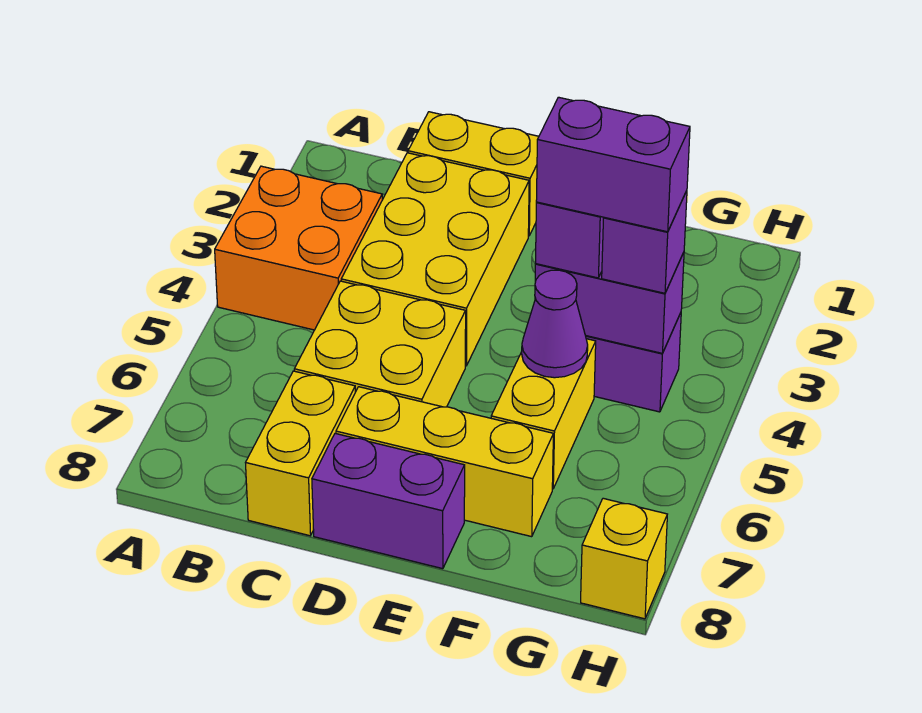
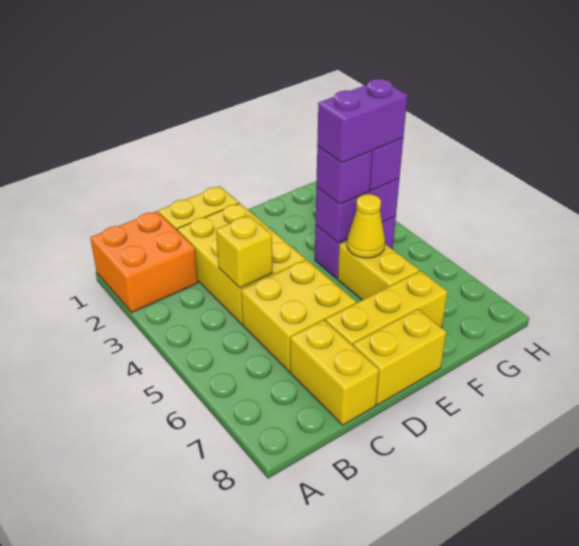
orange 2x2 brick [215,166,382,330] -> orange 2x2 brick moved to [90,211,198,312]
purple 1x2 brick [312,433,465,569] -> yellow 1x2 brick [353,309,446,405]
purple 1x1 cone [522,270,588,378] -> yellow 1x1 cone [347,194,385,258]
yellow 1x1 brick [581,498,667,619] -> yellow 1x1 brick moved to [216,215,272,288]

